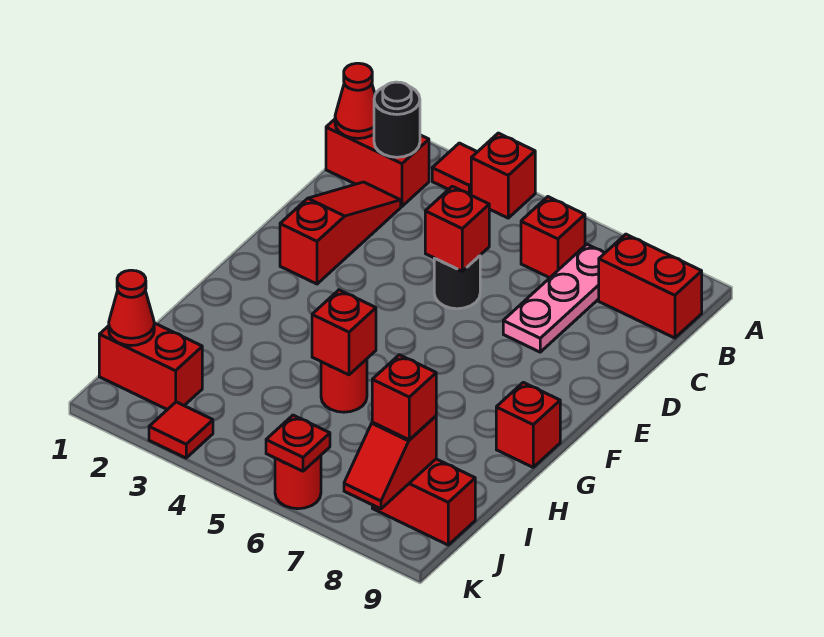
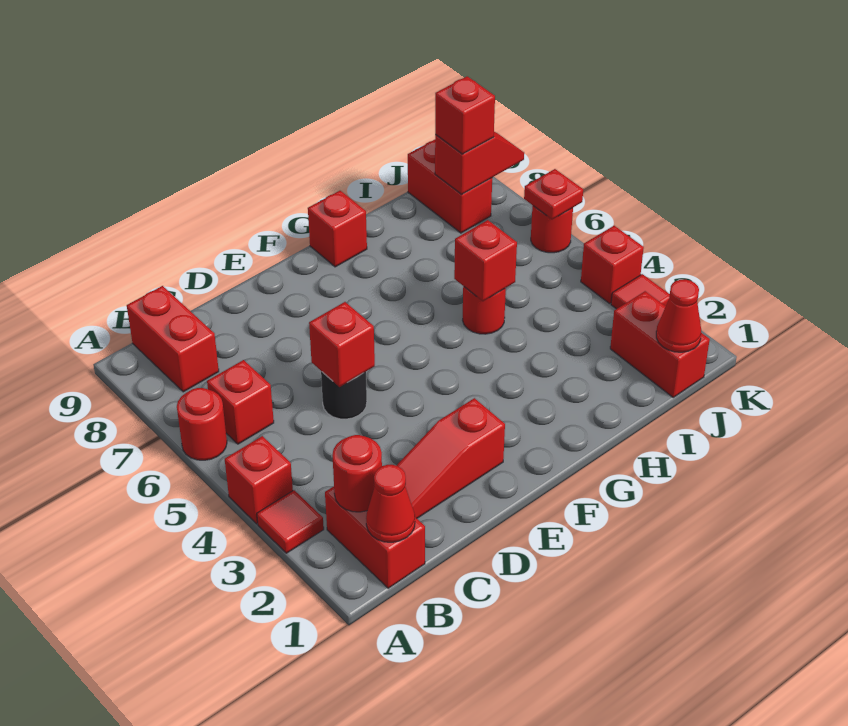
none -> red 1x1 round brick [177,388,227,460]
black 1x1 round brick [374,82,420,157] -> red 1x1 round brick [332,435,382,512]
pink 1x3 plate [503,244,604,352] -> none
none -> red 1x1 brick [581,226,644,304]

